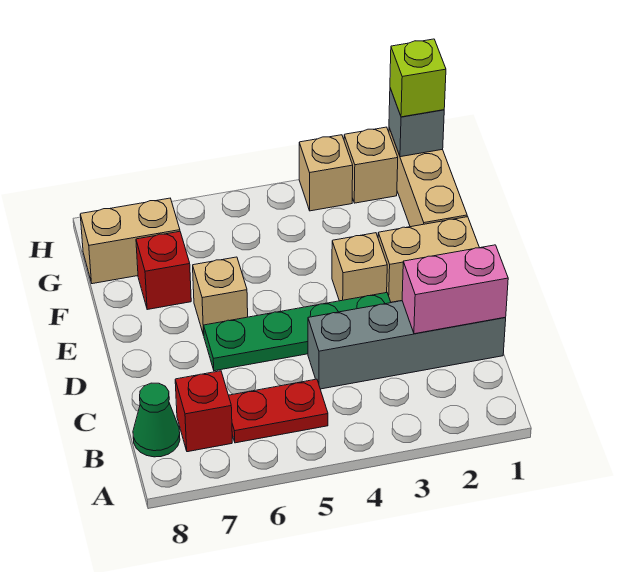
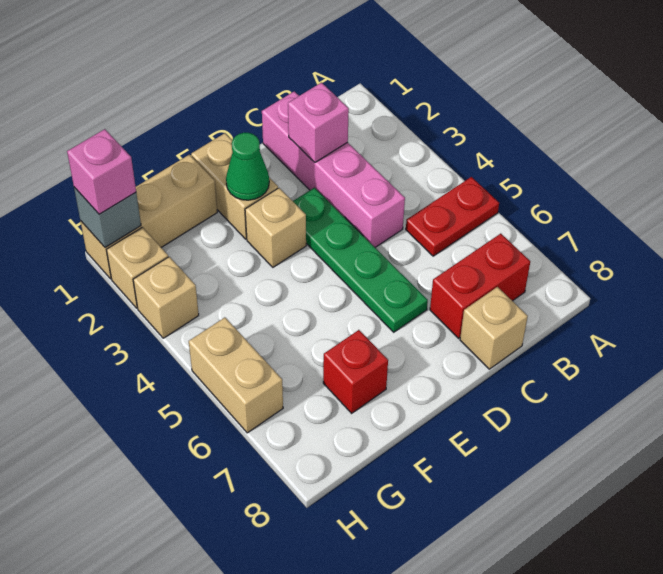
red 1x2 plate [229,379,328,443] -> red 1x2 plate turned to [406,177,499,256]
red 1x1 brick [175,371,232,452] -> red 1x2 brick [430,234,530,338]
green 1x1 cone [133,383,180,457] -> green 1x1 cone moved to [226,133,269,200]
grey 1x4 brick [308,301,506,389] -> pink 1x4 brick [262,91,405,247]
pink 1x2 brick [402,245,508,334] -> pink 1x1 brick [288,83,349,162]
tan 1x1 brick [193,257,248,335] -> tan 1x1 brick moved to [460,287,528,369]
tan 1x2 brick [80,198,180,284] -> tan 1x2 brick moved to [189,318,283,433]
lime 1x1 brick [390,39,446,117] -> pink 1x1 brick [67,129,136,214]

